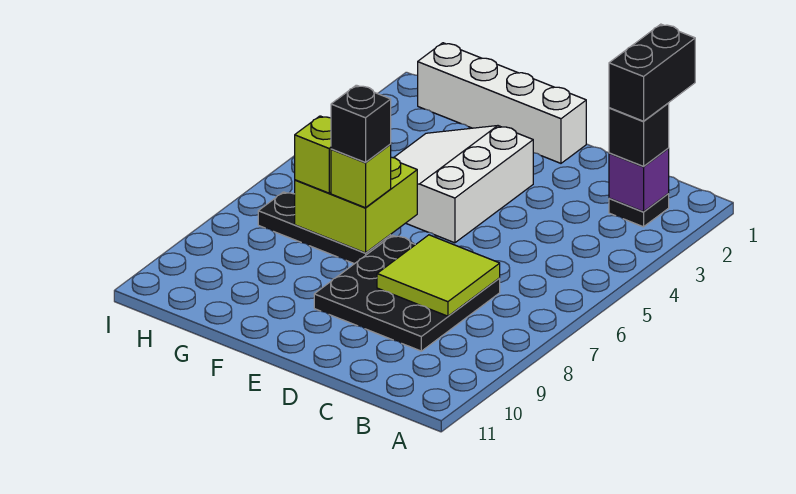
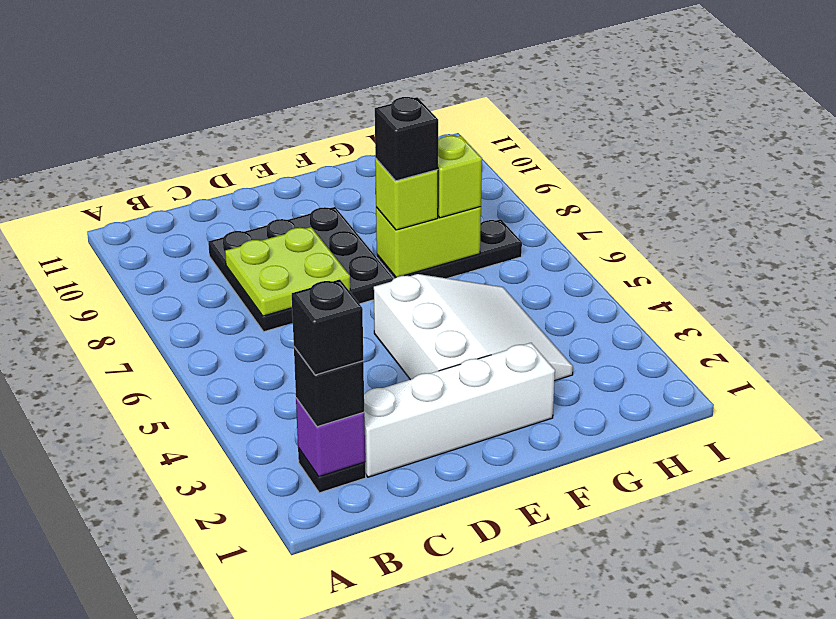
black 1x2 brick [609,24,695,121] -> black 1x1 brick [292,279,363,375]
lime 2x2 tile [377,235,500,316] -> lime 2x2 plate [225,227,350,316]
white 1x4 brick [418,43,586,163] -> white 1x4 brick moved to [364,343,555,477]
lime 2x2 brick [295,157,417,253] -> lime 1x2 brick [376,207,481,277]

